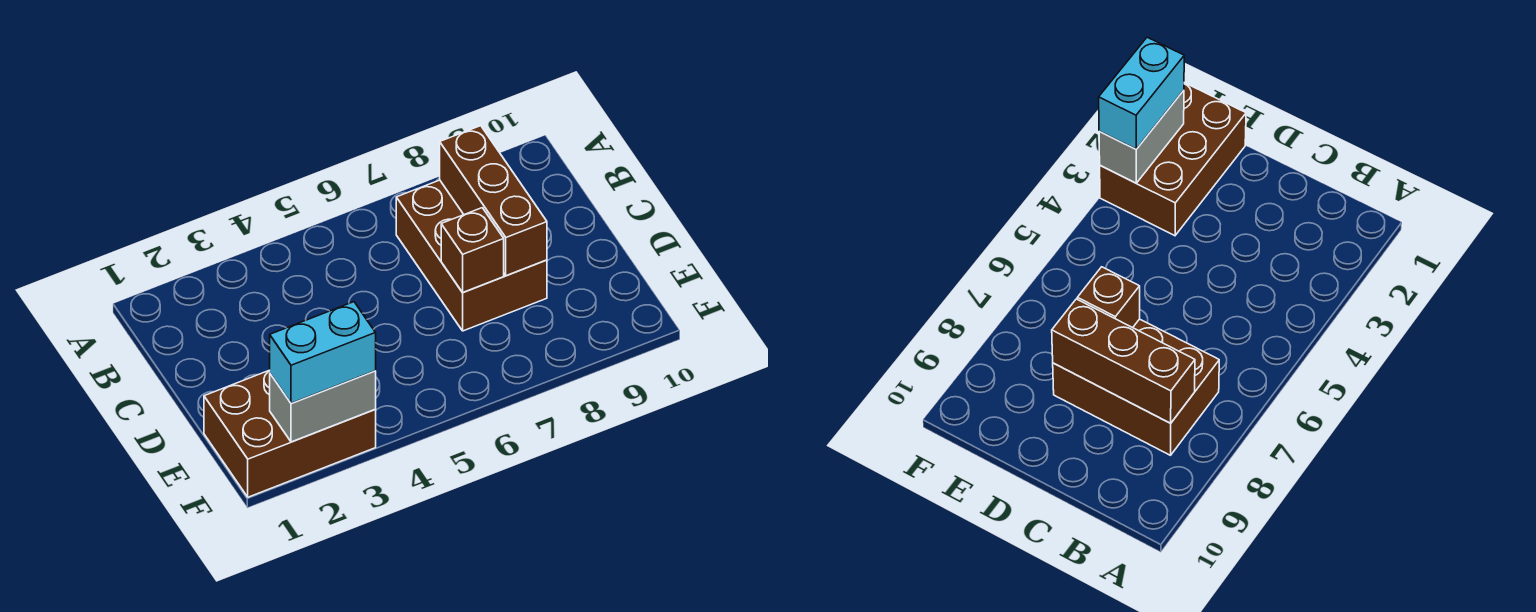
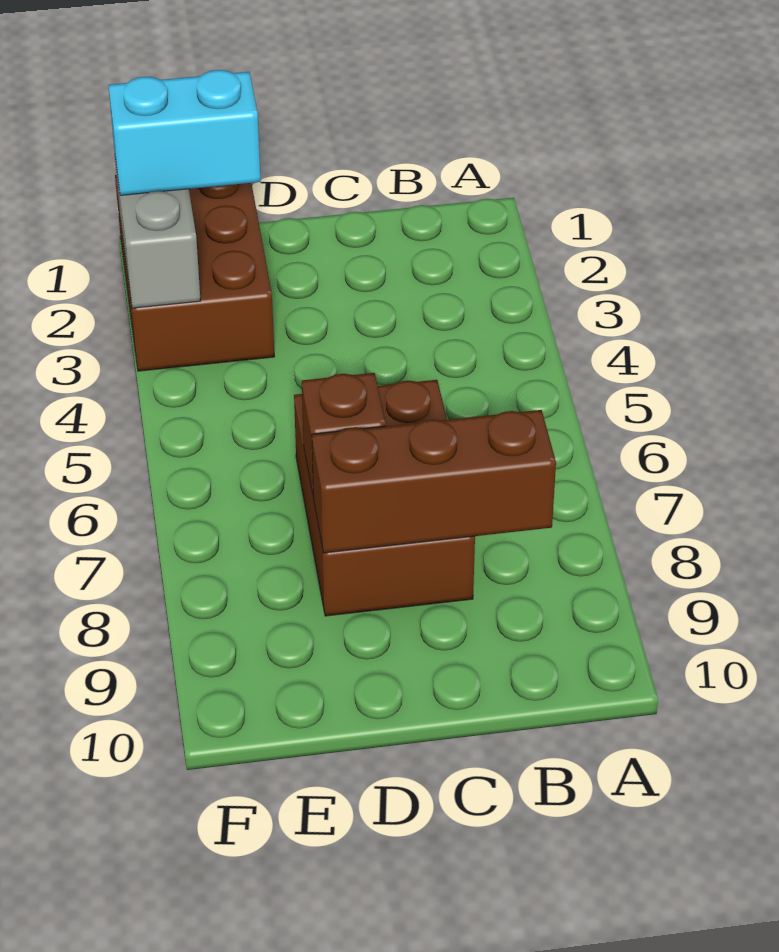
brown 2x3 brick [396,180,547,331] -> brown 2x3 brick turned to [294,380,475,616]
cyan 1x2 brick [270,302,376,404] -> cyan 1x2 brick turned to [109,70,261,195]

